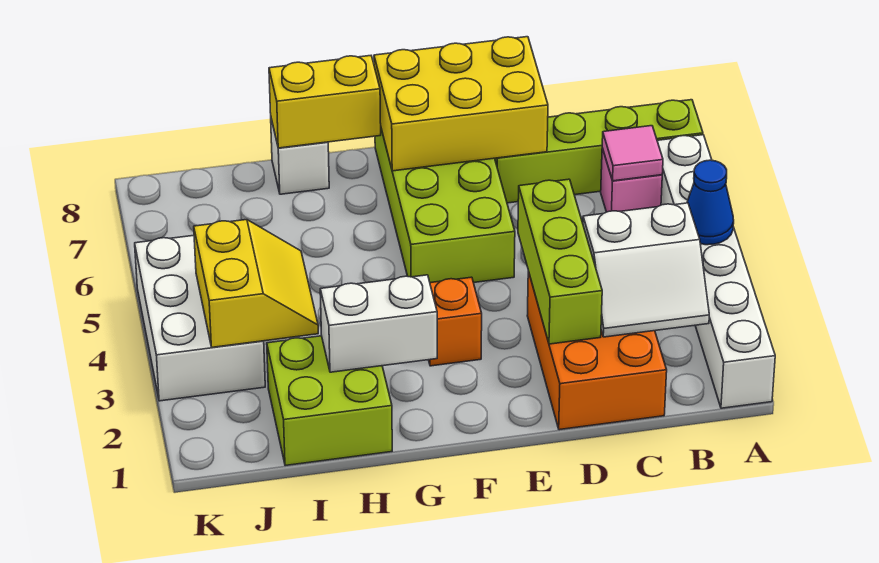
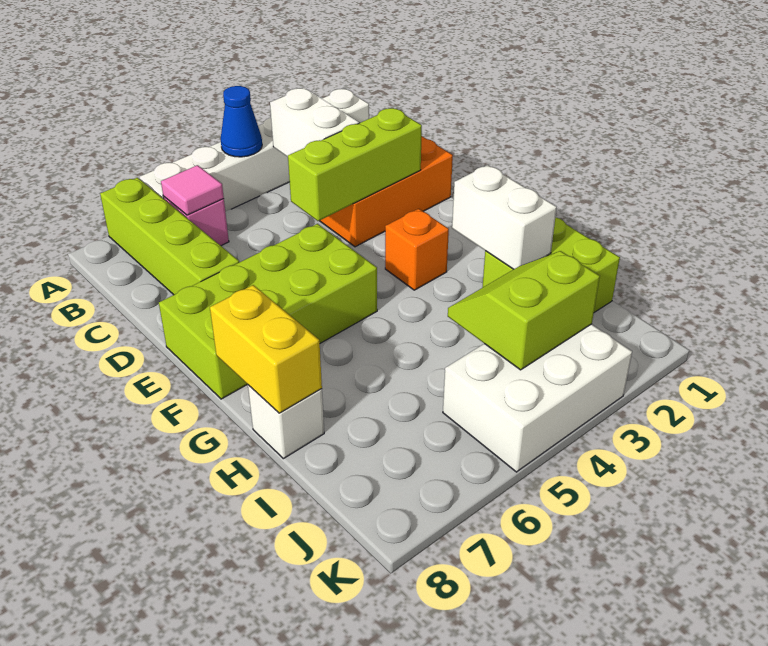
yellow 2x3 brick [374,37,548,171] -> none
yellow 2x2 slope [194,220,318,347] -> lime 2x2 slope [448,251,600,370]

